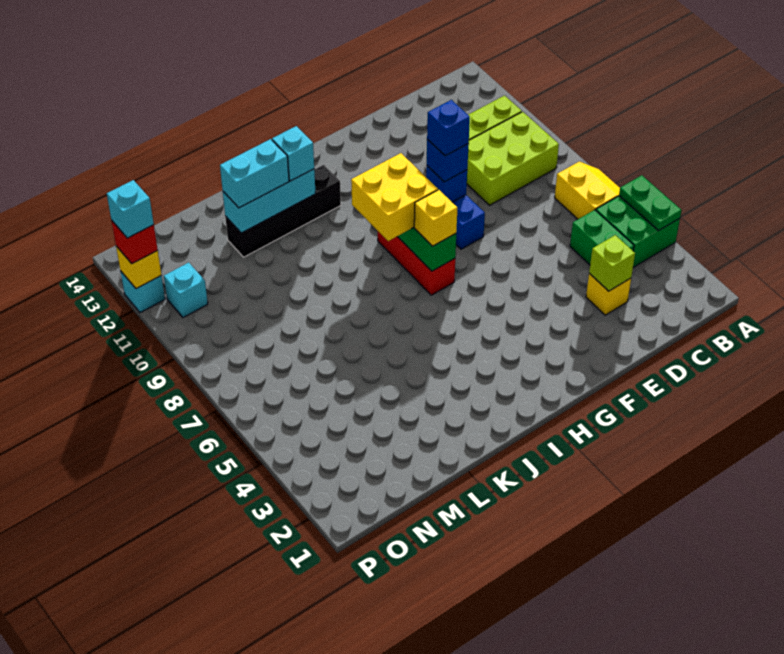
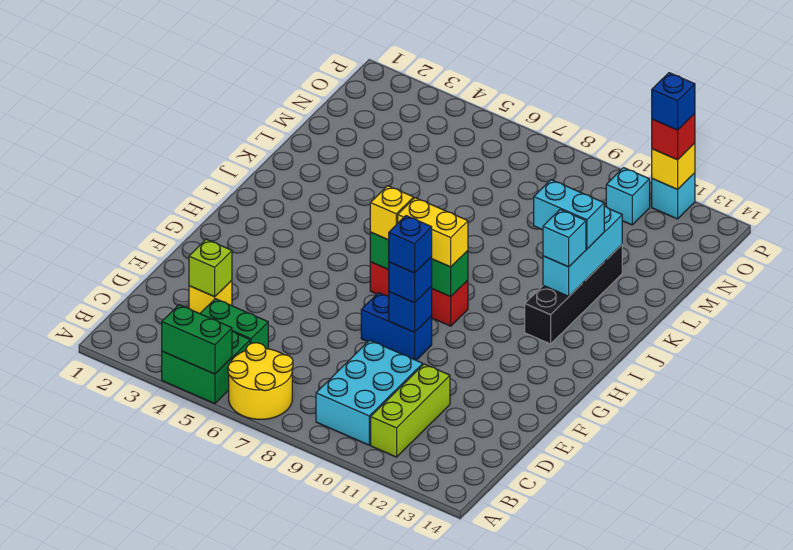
green 1x2 plate [619,175,681,231] -> green 1x2 brick [162,305,232,374]
yellow 2x2 slope [555,162,620,219] -> yellow 2x2 round brick [228,343,293,419]
lime 2x3 brick [467,112,559,205] -> cyan 2x3 brick [316,340,423,445]
yellow 2x2 brick [351,153,438,241] -> yellow 1x2 brick [398,198,468,267]
cyan 1x2 brick [220,139,289,208] -> cyan 1x2 brick turned to [534,180,604,249]
cyan 1x1 brick [107,180,154,238] -> blue 1x1 brick [652,73,695,130]

